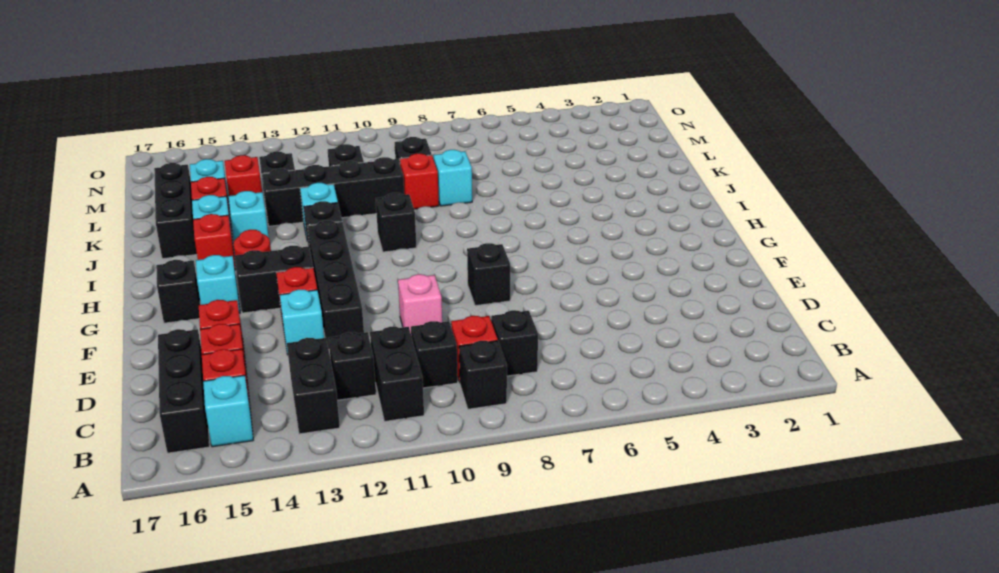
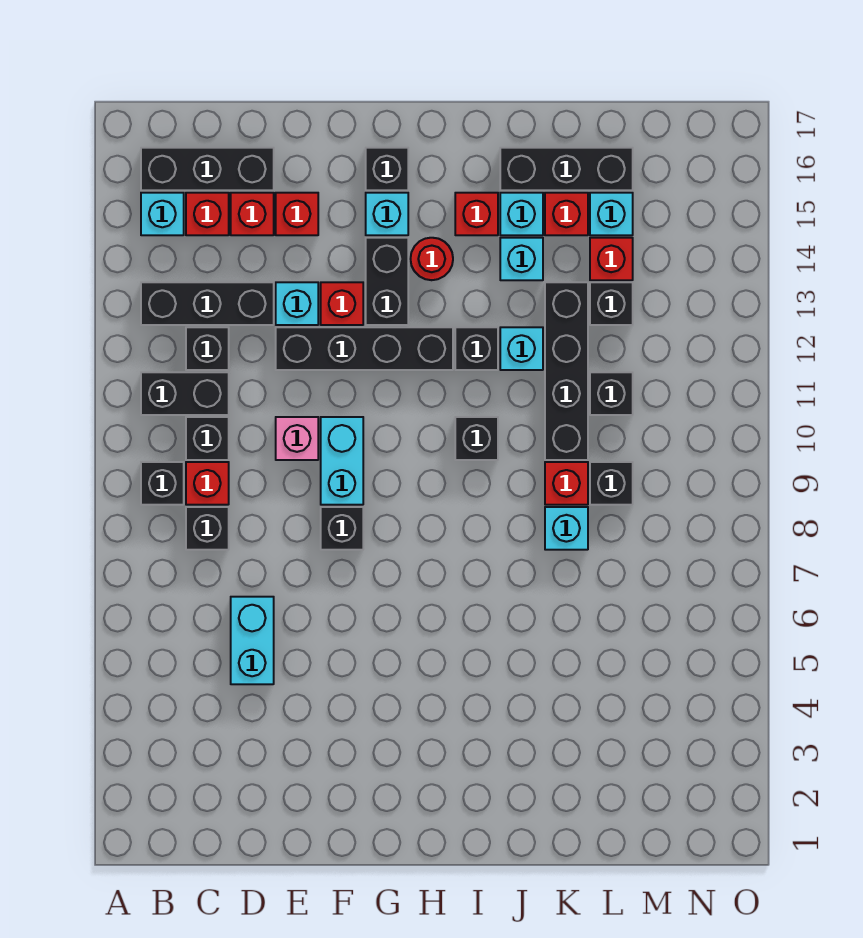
black 1x2 brick [287,338,340,434] -> black 1x3 brick [141,282,274,325]
none -> cyan 1x2 brick [231,597,274,684]
none -> cyan 1x2 brick [321,417,363,505]

